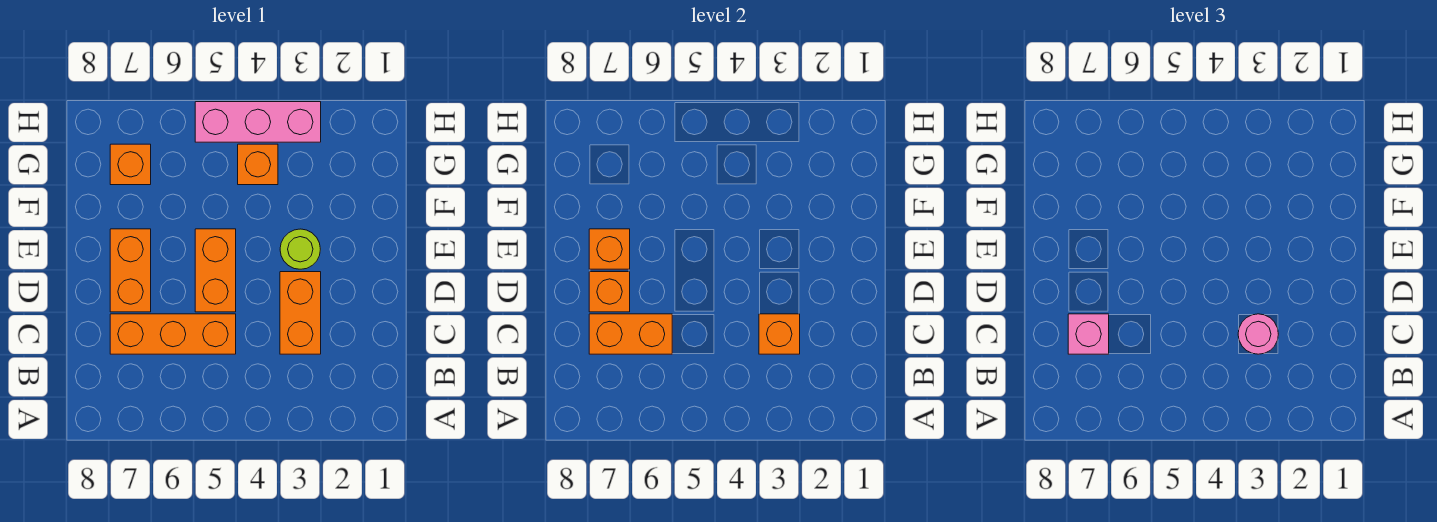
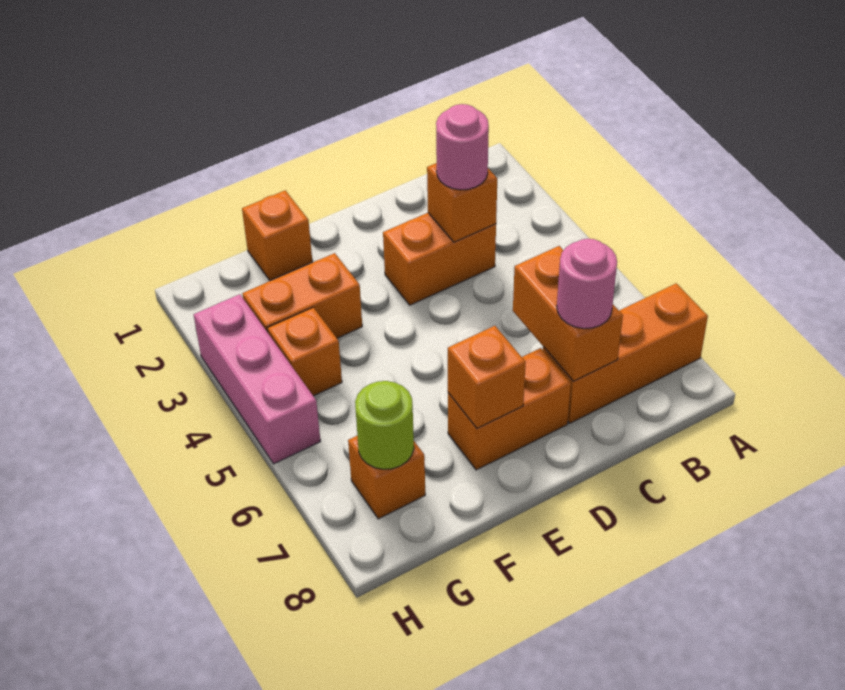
orange 1x3 brick [110,314,236,354] -> orange 1x3 brick turned to [543,283,708,423]
pink 1x1 brick [1068,314,1109,354] -> pink 1x1 round brick [557,239,617,329]
orange 1x2 brick [195,229,236,312] -> orange 1x2 brick moved to [242,253,362,338]
orange 1x1 brick [589,272,630,312] -> orange 1x1 brick moved to [242,190,312,281]
lime 1x1 round brick [280,229,320,269] -> lime 1x1 round brick moved to [355,381,414,469]

